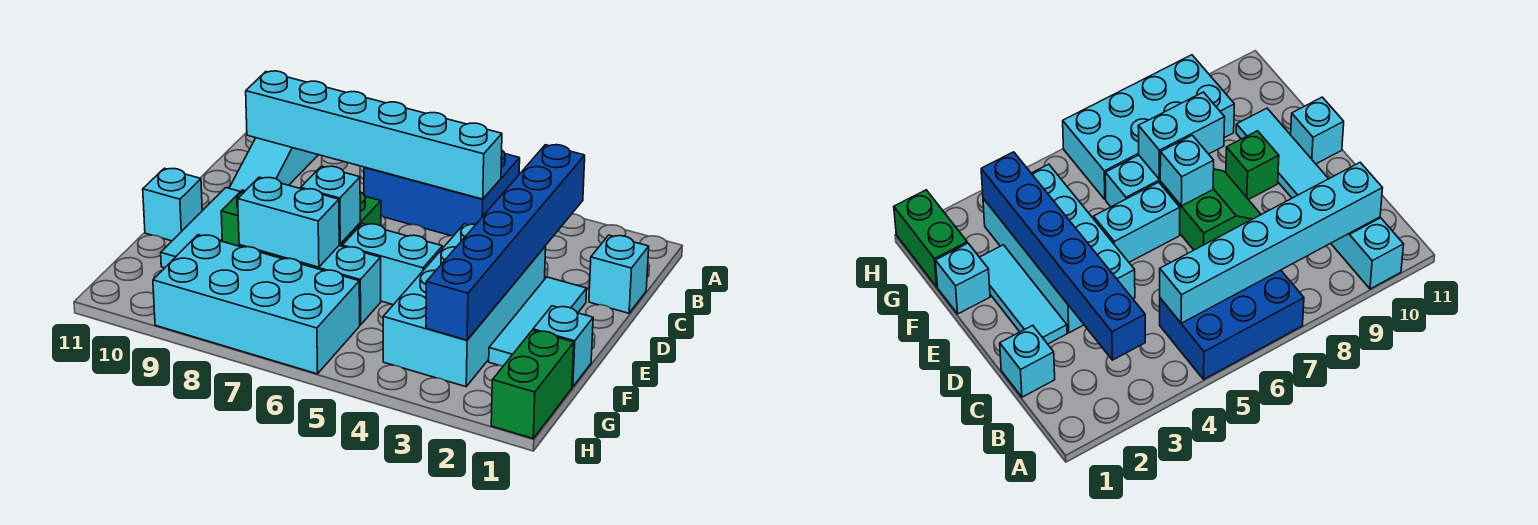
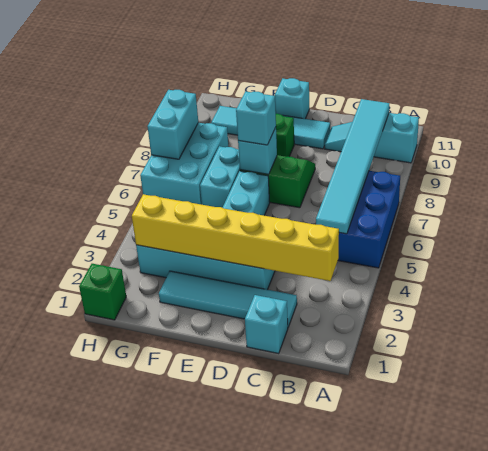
blue 1x6 brick [426,145,585,340] -> yellow 1x6 brick [132,194,339,281]
cyan 1x6 brick [246,71,502,199] -> cyan 1x6 tile [316,99,389,234]
cyan 1x3 tile [489,277,587,366] -> cyan 1x4 tile [159,271,297,327]
cyan 1x3 tile [161,188,240,268] -> cyan 1x4 tile [211,106,330,149]
cyan 1x1 brick [533,306,593,387] -> cyan 1x1 brick moved to [236,92,276,145]
cyan 1x2 brick [238,177,339,267] -> cyan 1x2 brick moved to [147,90,198,159]
green 1x2 brick [491,330,574,438] -> green 1x1 brick [79,264,126,320]
cyan 2x4 brick [153,235,360,374] -> cyan 2x3 brick [140,123,229,205]

